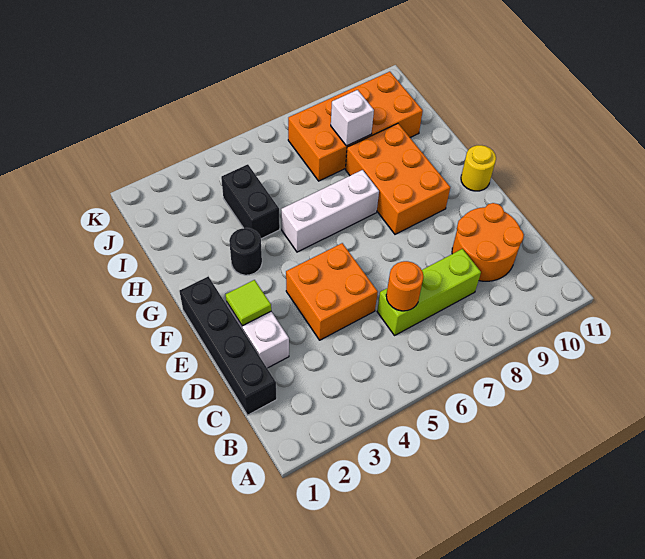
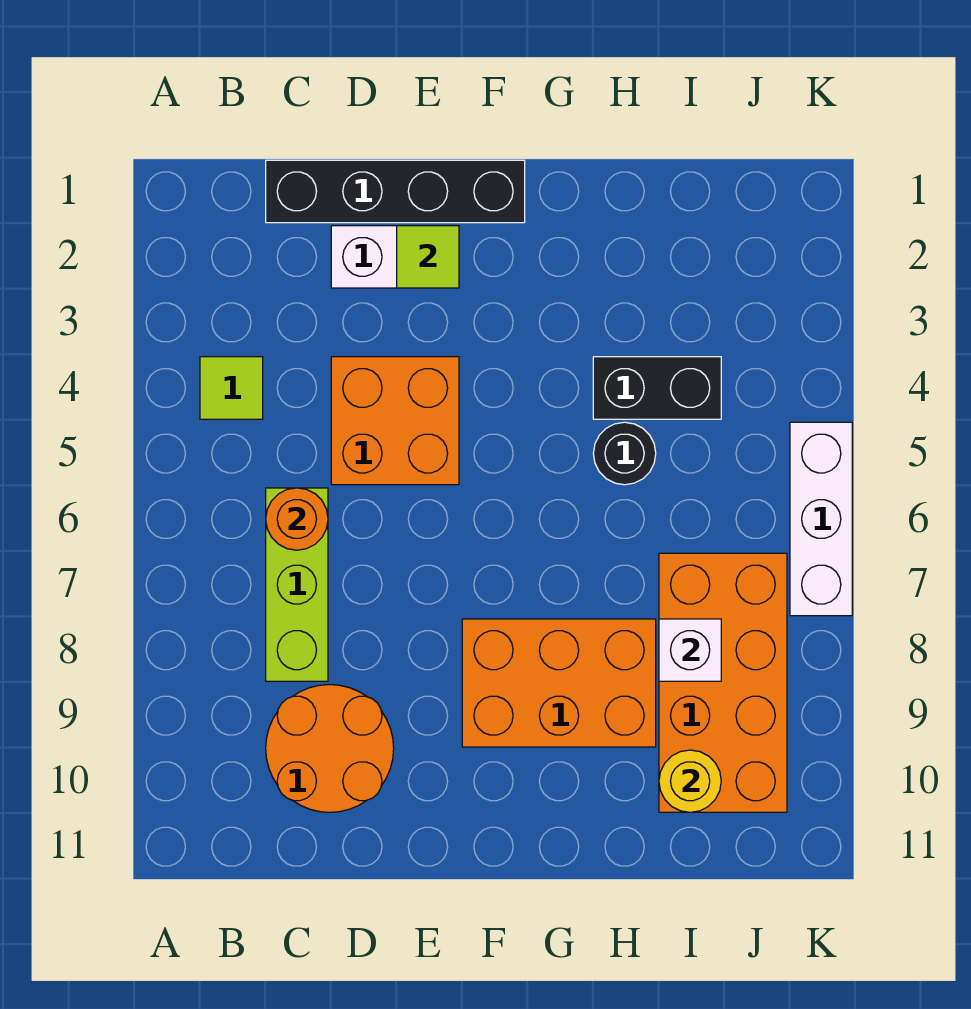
none -> lime 1x1 tile [200,357,263,419]
yellow 1x1 round brick [461,145,496,191] -> yellow 1x1 round brick moved to [659,750,721,812]
black 1x1 round brick [229,228,262,275] -> black 1x1 round brick moved to [593,422,656,485]
white 1x3 brick [281,170,379,252] -> white 1x3 brick moved to [790,422,852,616]

